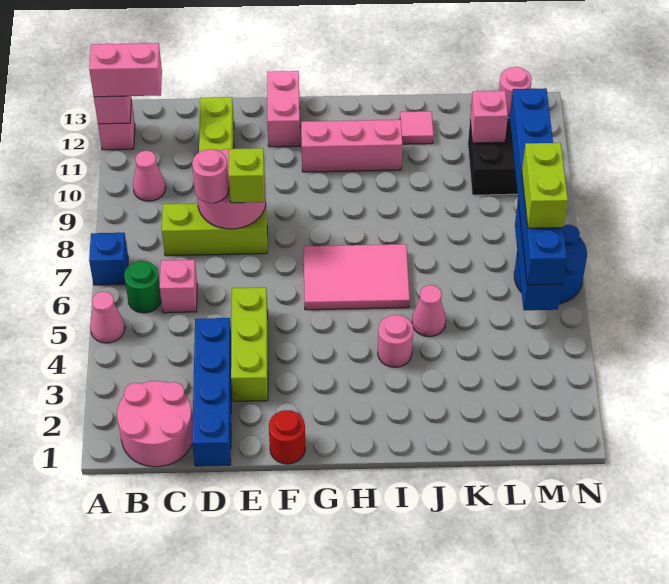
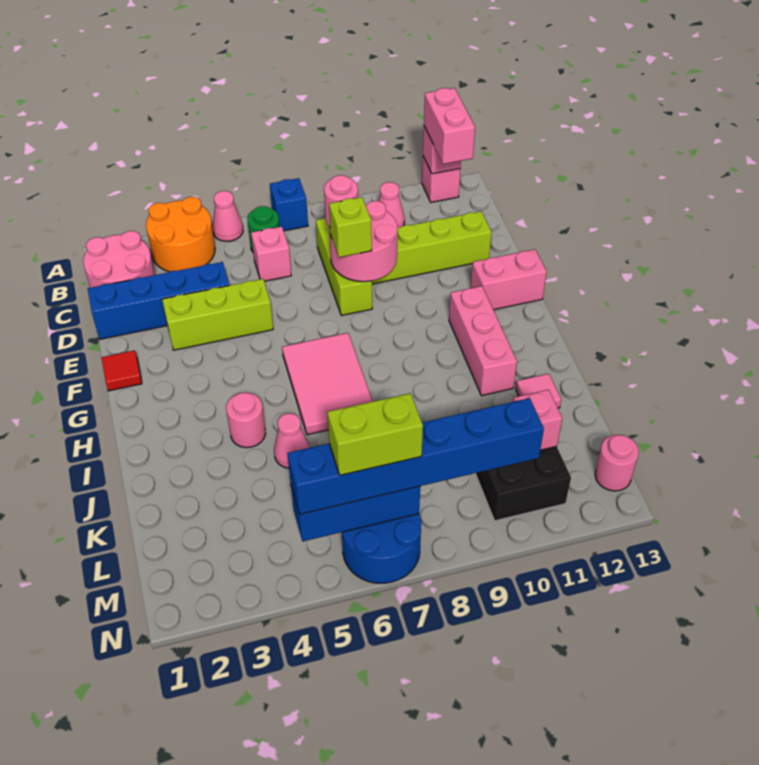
none -> orange 2x2 round brick [146,197,215,272]
red 1x1 round brick [269,410,305,464] -> red 1x1 tile [102,350,142,391]

